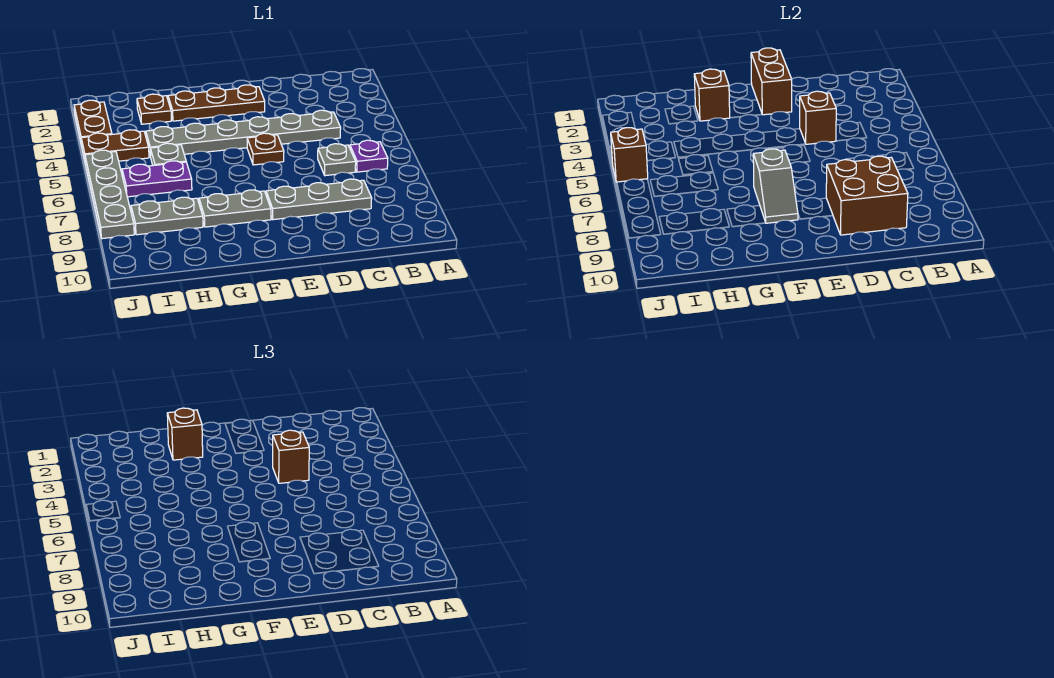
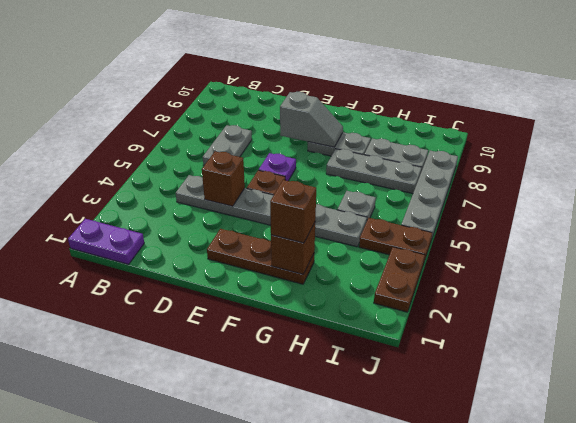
purple 1x1 plate [350,140,388,172] -> purple 1x1 plate moved to [259,153,296,181]
grey 1x1 plate [318,144,356,176] -> grey 1x2 plate [203,125,252,166]
grey 1x3 plate [266,179,372,220] -> grey 1x3 plate moved to [326,149,422,194]
brown 2x2 brick [826,156,908,235] -> none
brown 1x1 brick [273,430,309,483] -> none
brown 1x2 brick [751,48,792,115] -> none
grey 1x2 slope [753,149,798,223] -> grey 1x2 slope turned to [280,92,343,147]
brown 1x1 plate [137,94,171,124] -> none
purple 1x2 plate [122,161,192,197] -> purple 1x2 plate moved to [68,219,144,264]
brown 1x1 brick [611,128,648,182] -> none

